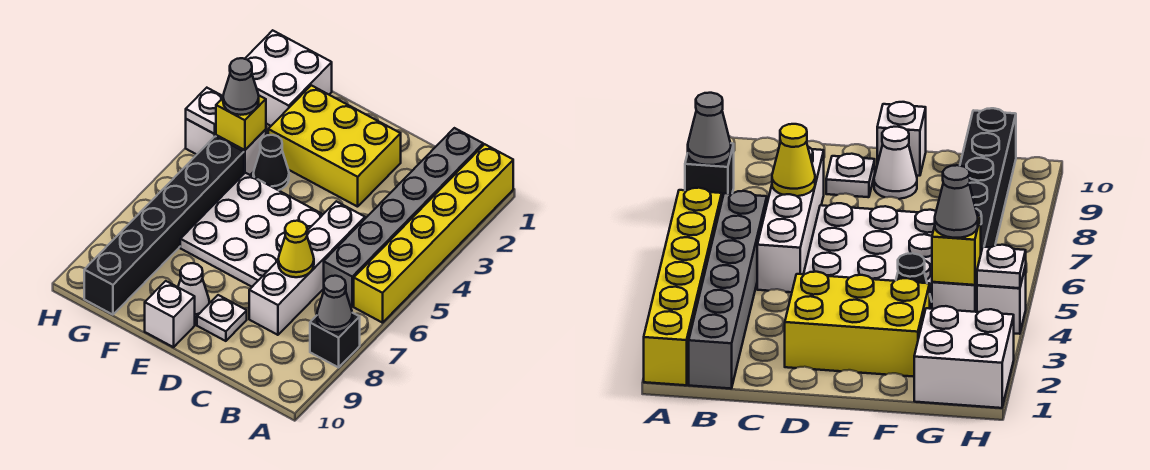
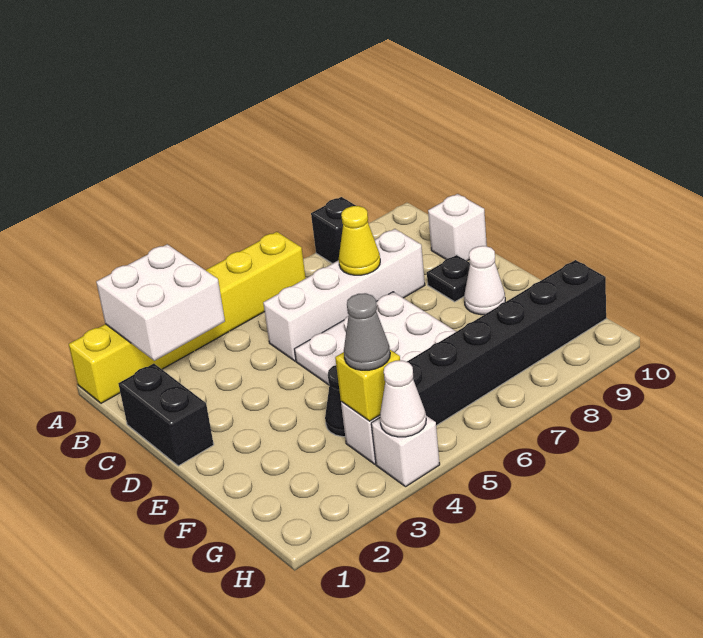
grey 1x1 cone [317,276,353,332] -> none
grey 1x6 brick [324,128,483,306] -> none
none -> black 1x2 brick [118,364,214,466]
yellow 2x3 brick [268,85,401,207] -> none
white 1x1 plate [197,295,247,341] -> black 1x1 plate [427,255,470,302]
white 1x1 brick [145,281,195,347] -> white 1x1 brick moved to [428,194,487,261]
white 2x2 brick [245,30,332,126] -> white 2x2 brick moved to [96,244,225,361]
white 1x1 plate [186,88,223,134] -> white 1x1 cone [380,361,426,437]

